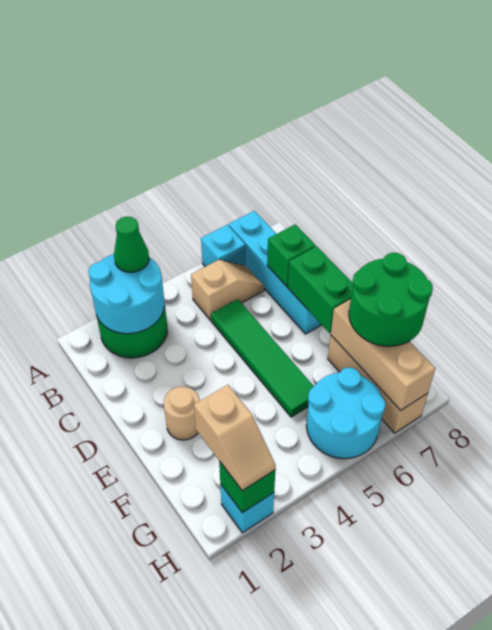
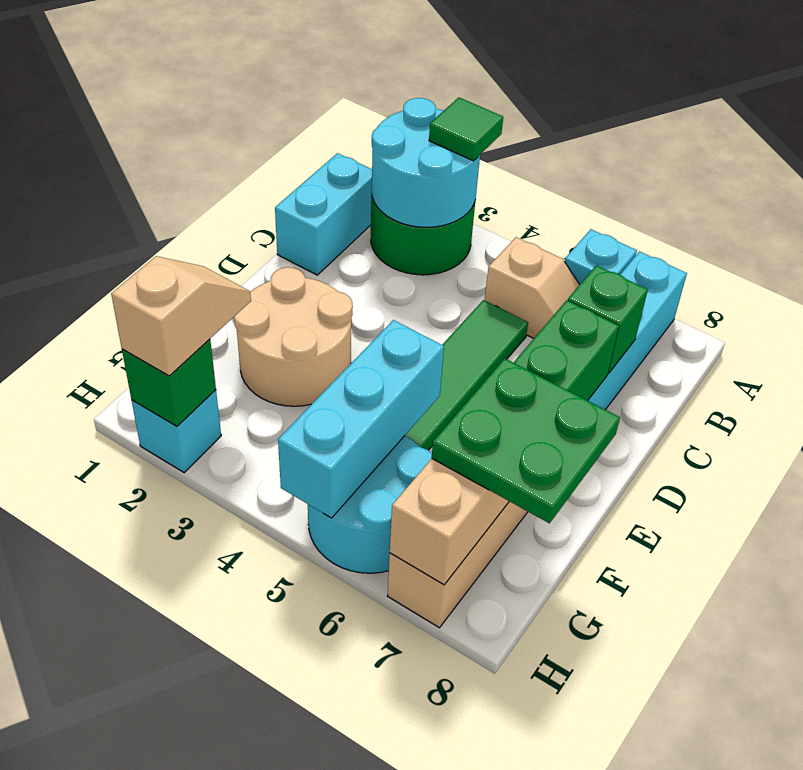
green 1x1 cone [114,217,149,272] -> green 1x1 tile [429,97,503,161]
none -> cyan 1x2 brick [275,153,372,275]
tan 1x1 round brick [164,387,200,440] -> tan 2x2 round brick [234,267,353,406]
none -> cyan 1x3 brick [278,320,444,518]
green 2x2 round brick [349,253,433,346] -> green 2x2 plate [432,358,620,523]
tan 1x2 slope [194,385,276,491] -> tan 1x2 slope turned to [111,256,251,376]

